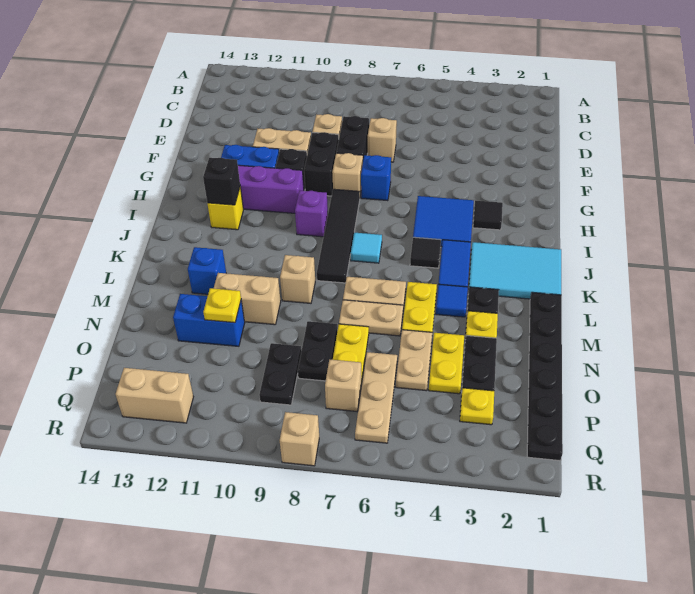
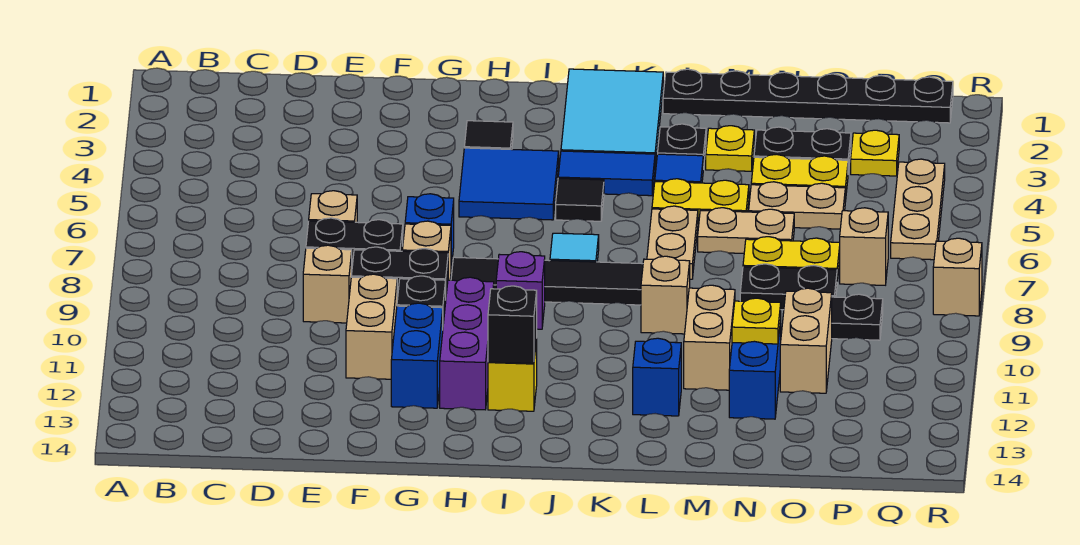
tan 1x2 plate [339,300,403,336] -> tan 1x2 plate turned to [698,208,794,253]
tan 1x3 plate [355,352,397,443] -> tan 1x3 plate turned to [891,159,945,260]
tan 1x2 brick [116,368,193,423] -> tan 1x2 brick moved to [780,288,832,393]

